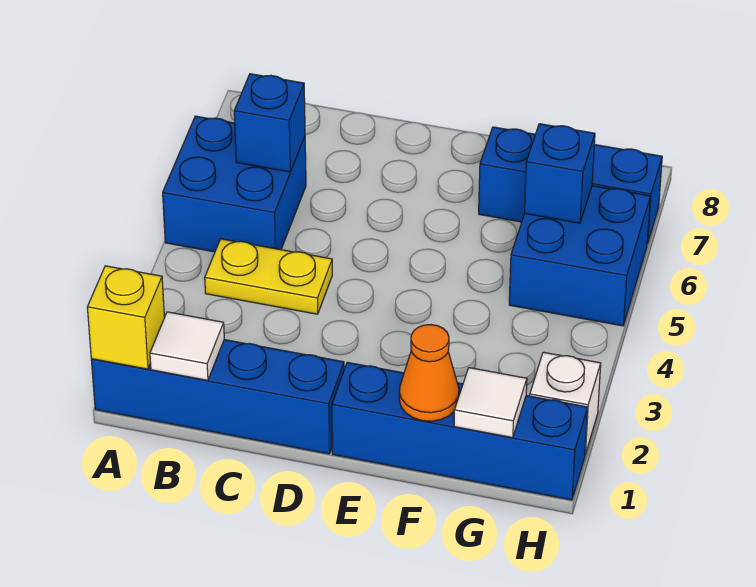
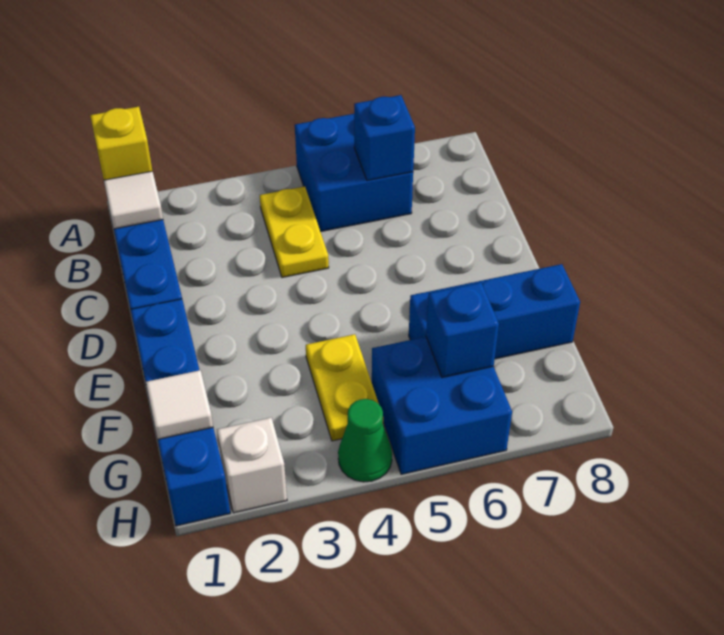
orange 1x1 cone [399,325,459,421] -> none
none -> yellow 1x2 plate [306,334,383,441]
blue 1x3 brick [479,127,662,244] -> blue 1x3 brick turned to [409,264,580,359]
none -> green 1x1 cone [338,399,392,482]

